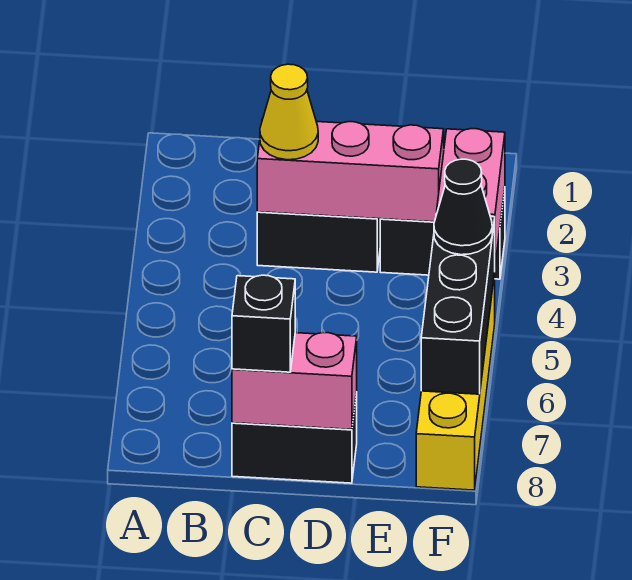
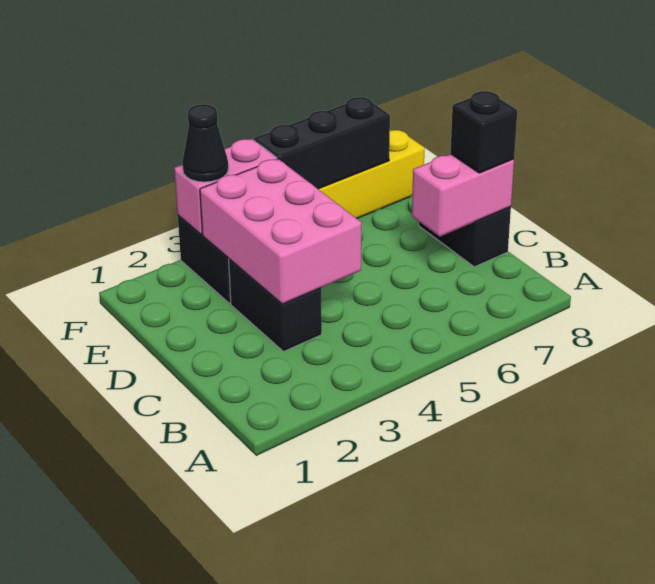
pink 1x3 brick [257,119,444,222] -> pink 2x3 brick [200,159,361,304]
yellow 1x1 cone [260,64,318,160] -> none
pink 1x2 brick [232,333,357,430] -> pink 1x2 brick turned to [412,154,514,237]
black 1x1 cone [434,159,492,255] -> black 1x1 cone moved to [182,104,228,182]

